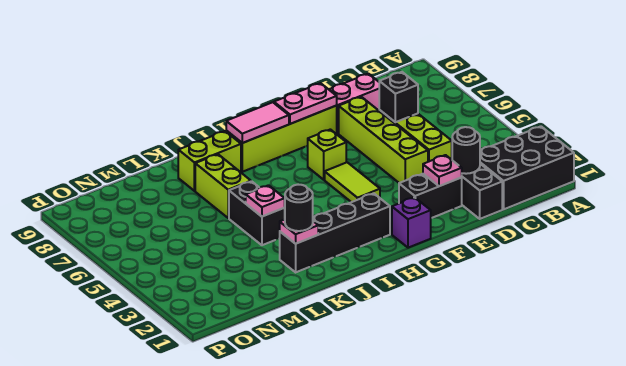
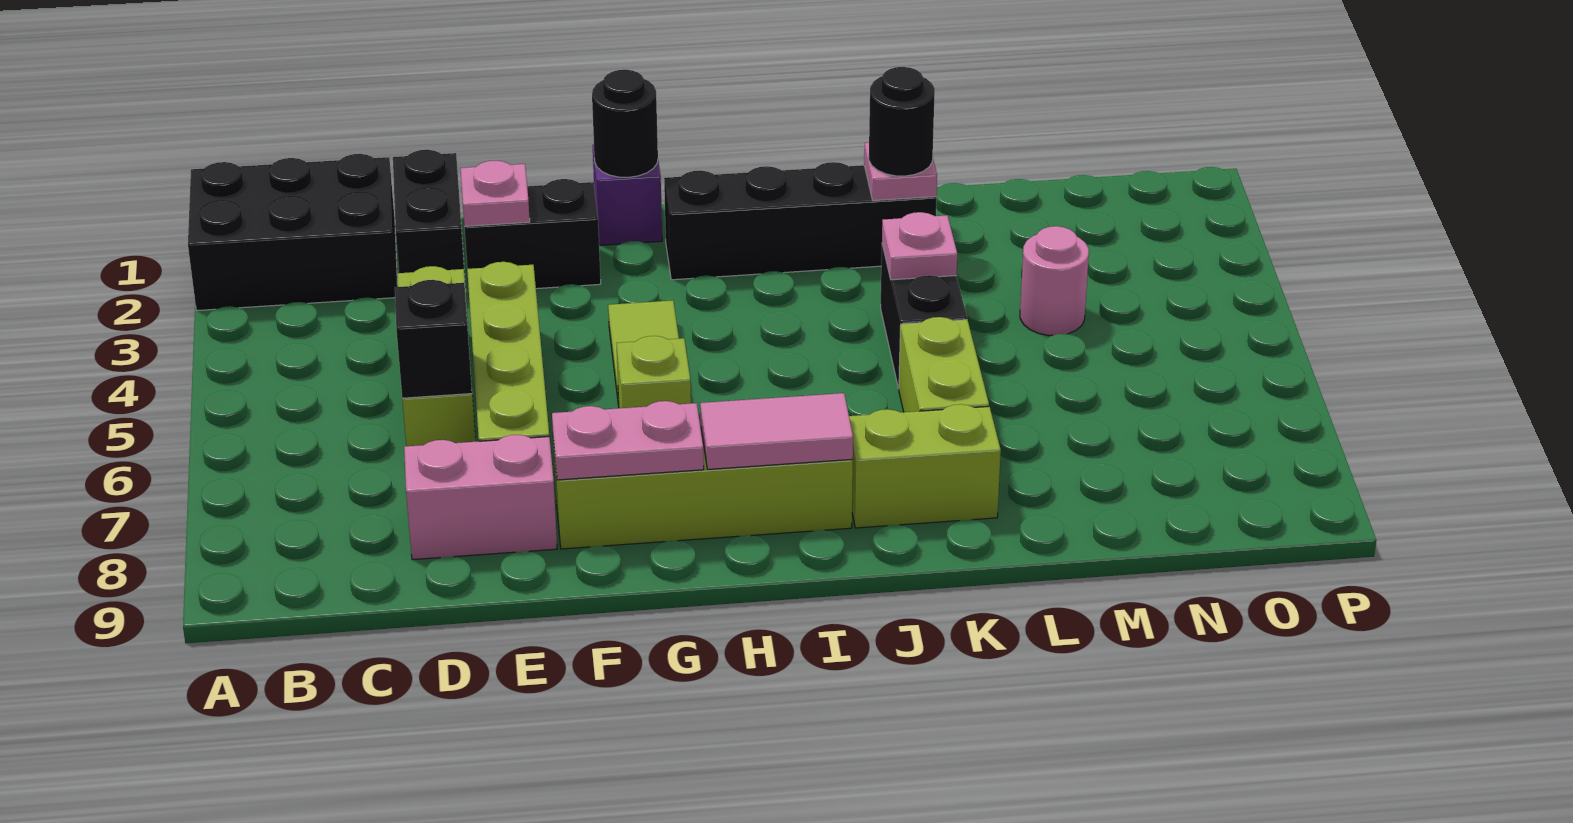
black 1x1 round brick [452,127,480,174] -> black 1x1 round brick moved to [592,70,658,177]
none -> pink 1x1 round brick [1020,226,1089,336]

